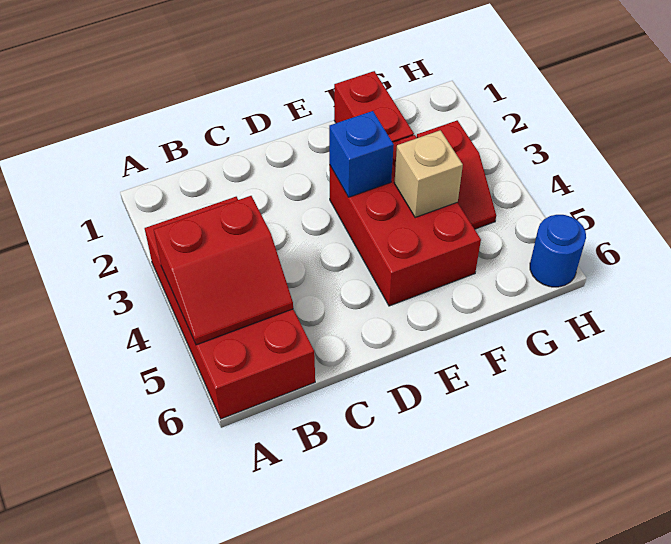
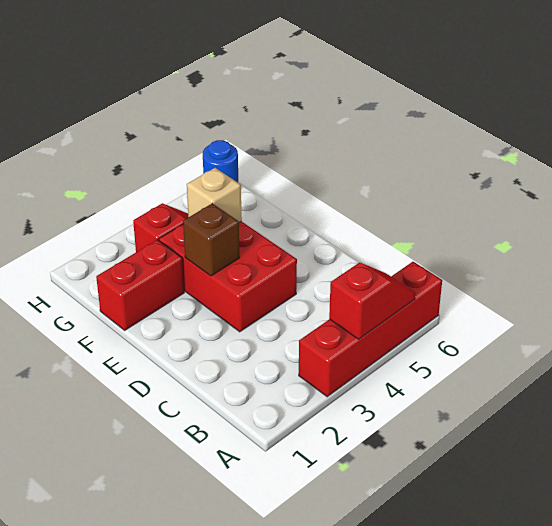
red 2x4 brick [145,197,315,419] -> red 1x4 brick [299,262,442,397]
red 2x2 slope [154,196,293,345] -> red 1x2 slope [329,262,415,339]
red 2x3 brick [329,135,481,306] -> red 2x3 brick turned to [159,221,297,332]
blue 1x1 brick [329,111,394,197] -> brown 1x1 brick [183,203,240,276]

